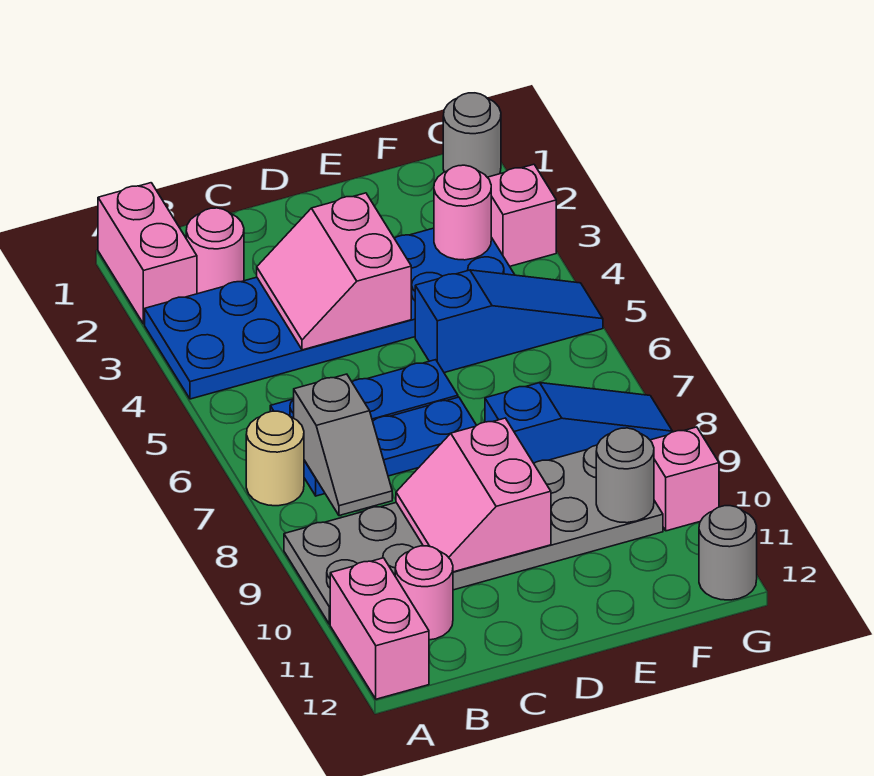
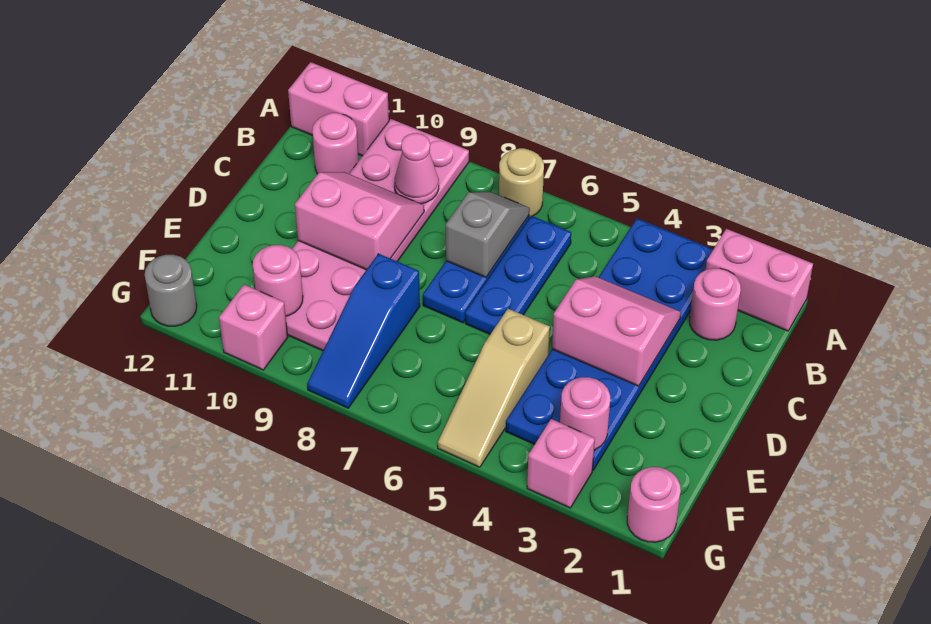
grey 2x6 plate [284,445,663,624] -> pink 2x6 plate [286,119,469,351]
grey 1x2 slope [294,374,392,516] -> grey 1x2 slope turned to [446,192,530,277]
none -> pink 1x1 cone [394,133,439,204]
blue 1x3 slope [415,270,603,373] -> tan 1x3 slope [438,309,550,467]
grey 1x1 round brick [596,428,654,523] -> pink 1x1 round brick [253,245,303,316]
grey 1x1 round brick [443,93,501,177] -> pink 1x1 round brick [627,467,681,542]

